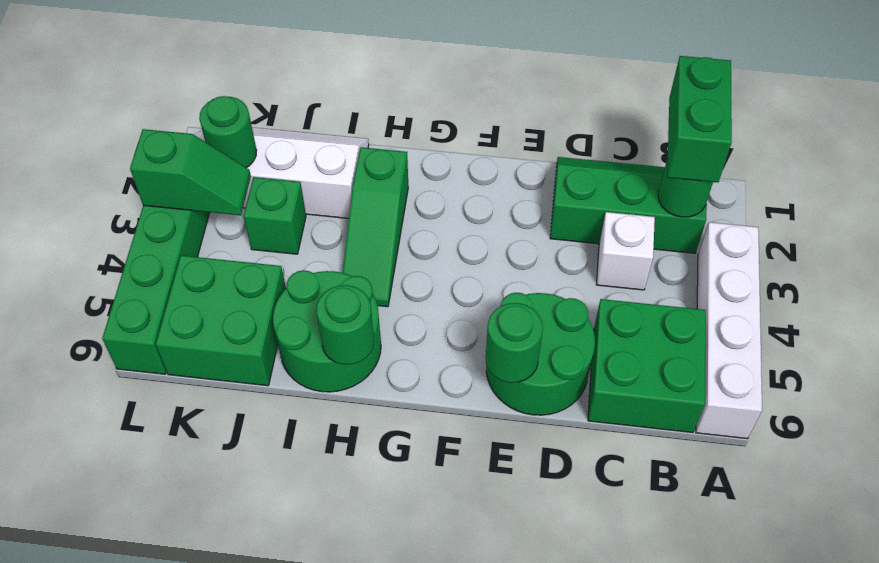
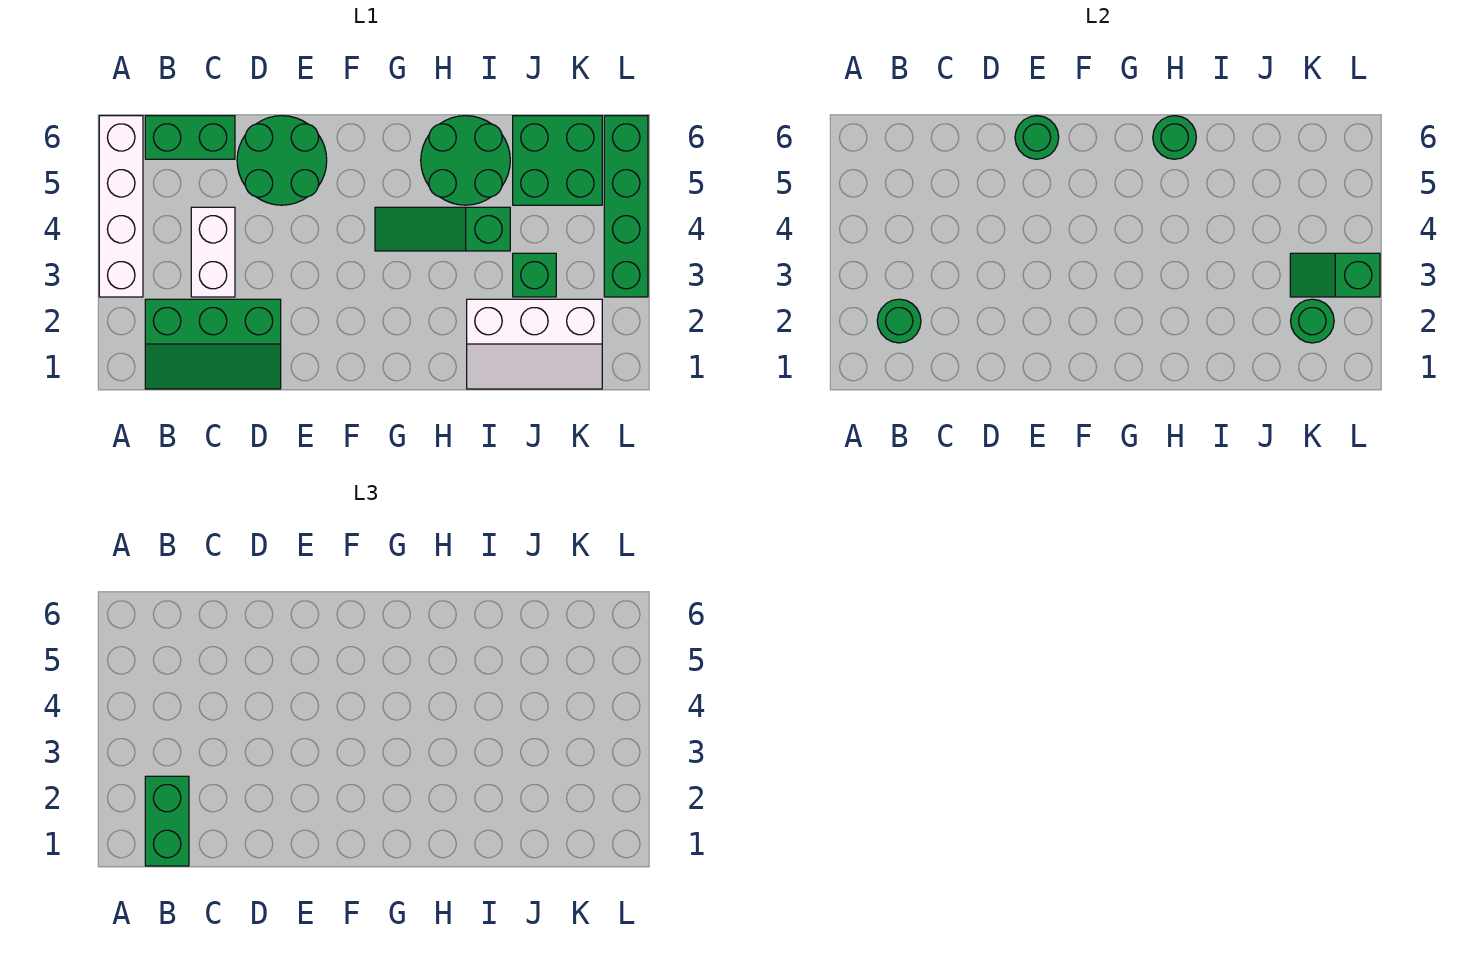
green 2x2 brick [588,299,706,433] -> green 1x2 brick [145,116,235,159]
white 1x1 brick [597,212,655,290] -> white 1x2 brick [191,207,235,297]
green 1x3 slope [343,147,408,307] -> green 1x3 slope turned to [375,207,510,251]

